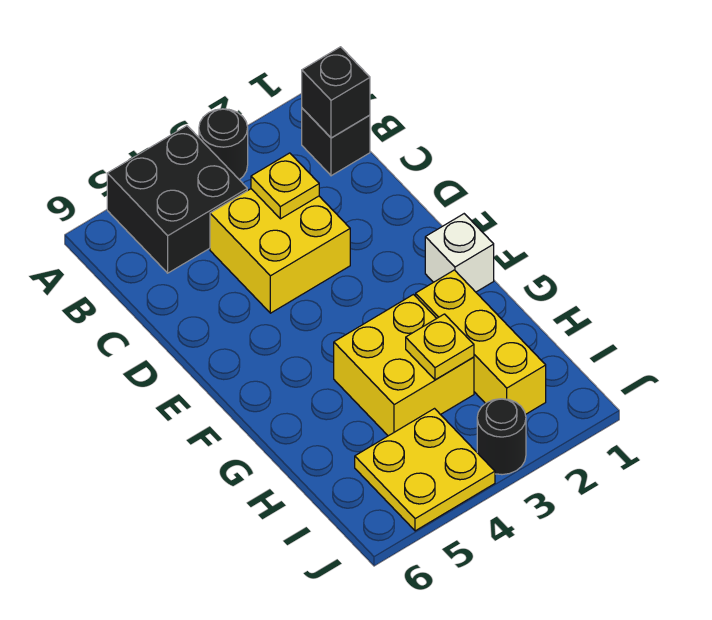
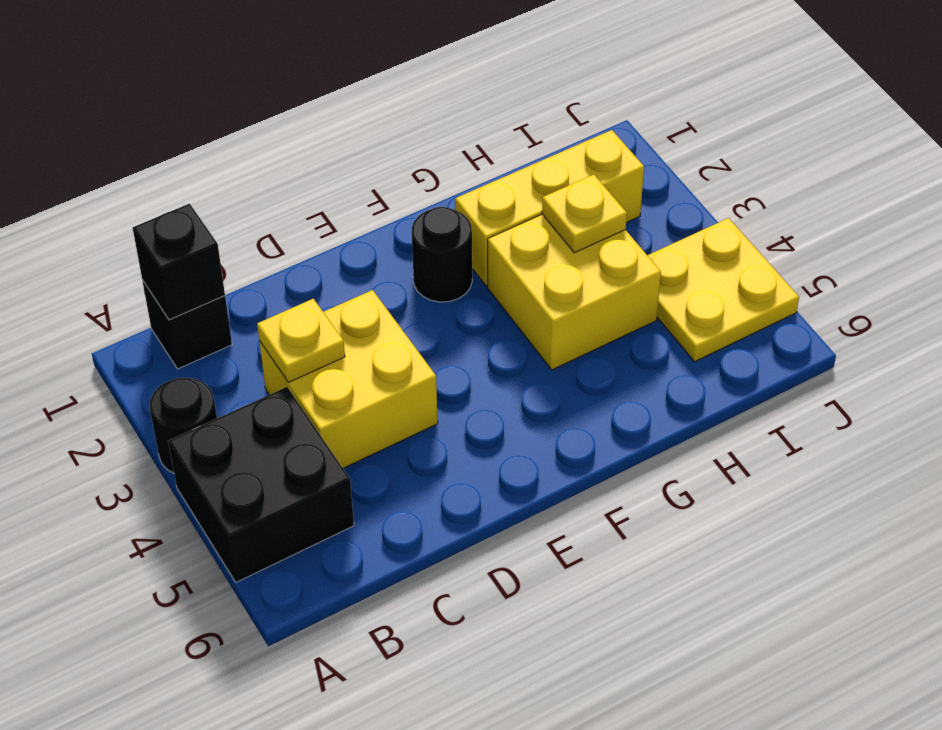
white 1x1 brick [425,214,494,292] -> none
black 1x1 round brick [477,399,526,475] -> black 1x1 round brick moved to [412,207,472,302]

